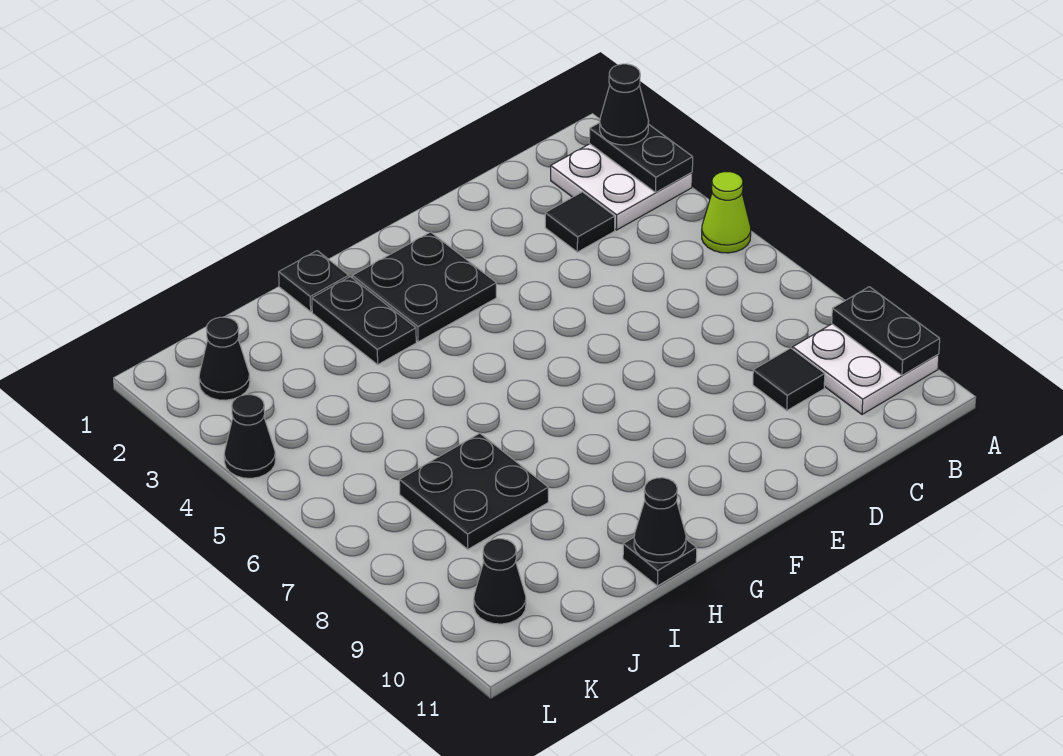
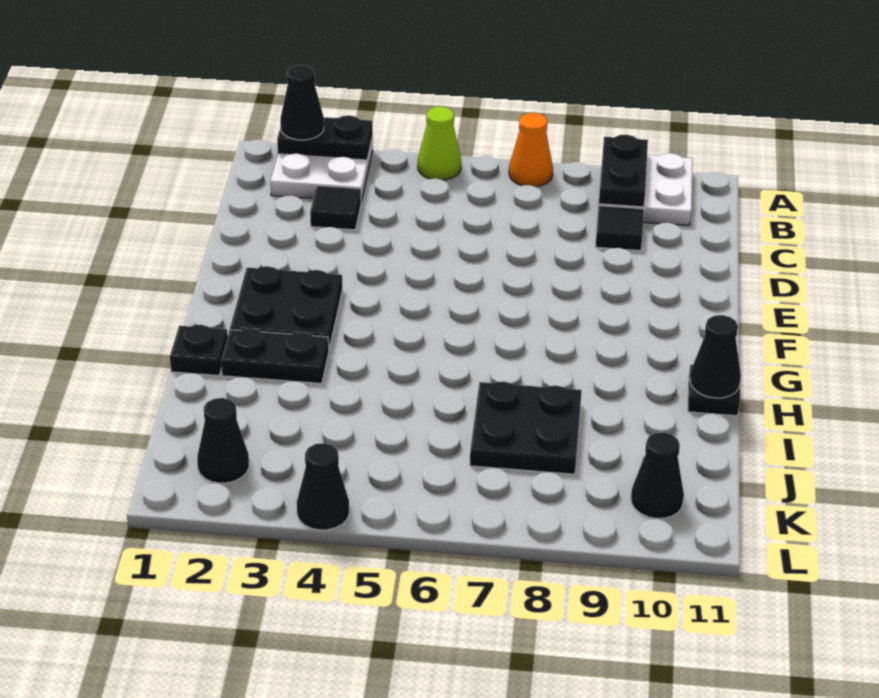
none -> orange 1x1 cone [509,113,553,187]
black 1x2 plate [832,287,940,375] -> black 1x2 plate turned to [599,135,648,207]

